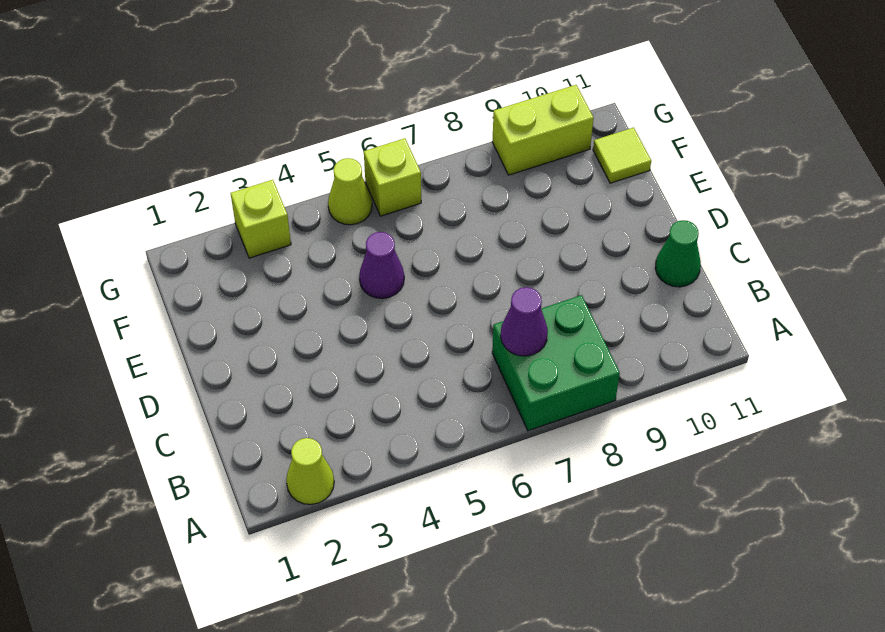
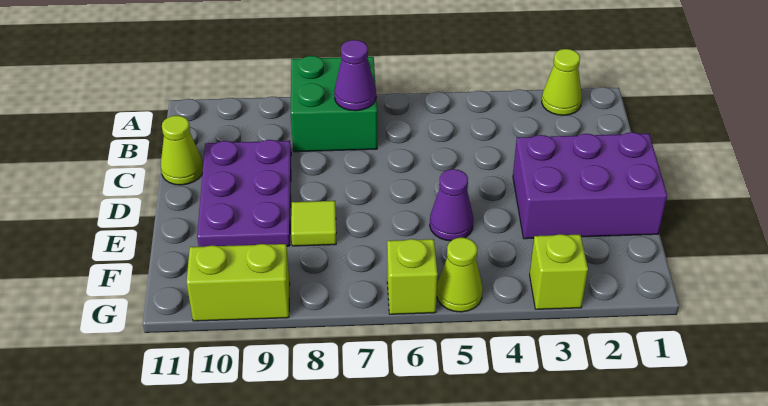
none -> purple 2x3 plate [197,140,291,247]
green 1x1 cone [655,220,701,287] -> lime 1x1 cone [161,116,203,185]
none -> purple 2x3 brick [513,132,667,239]
lime 1x1 tile [593,127,651,183] -> lime 1x1 tile moved to [291,201,336,246]

